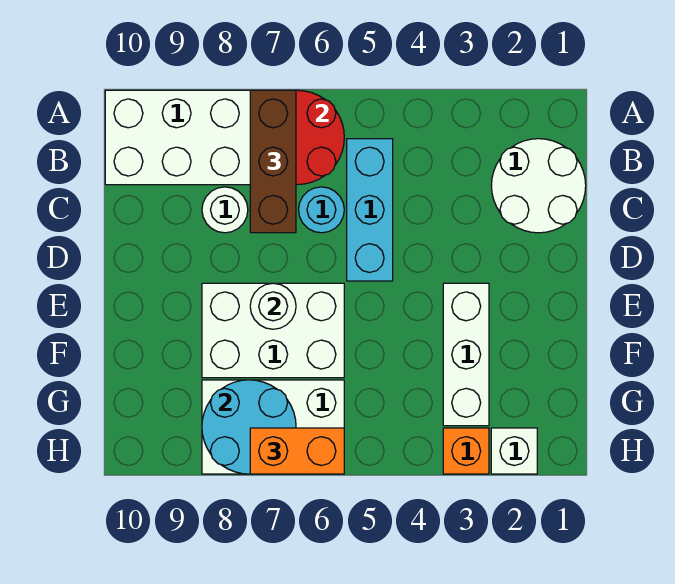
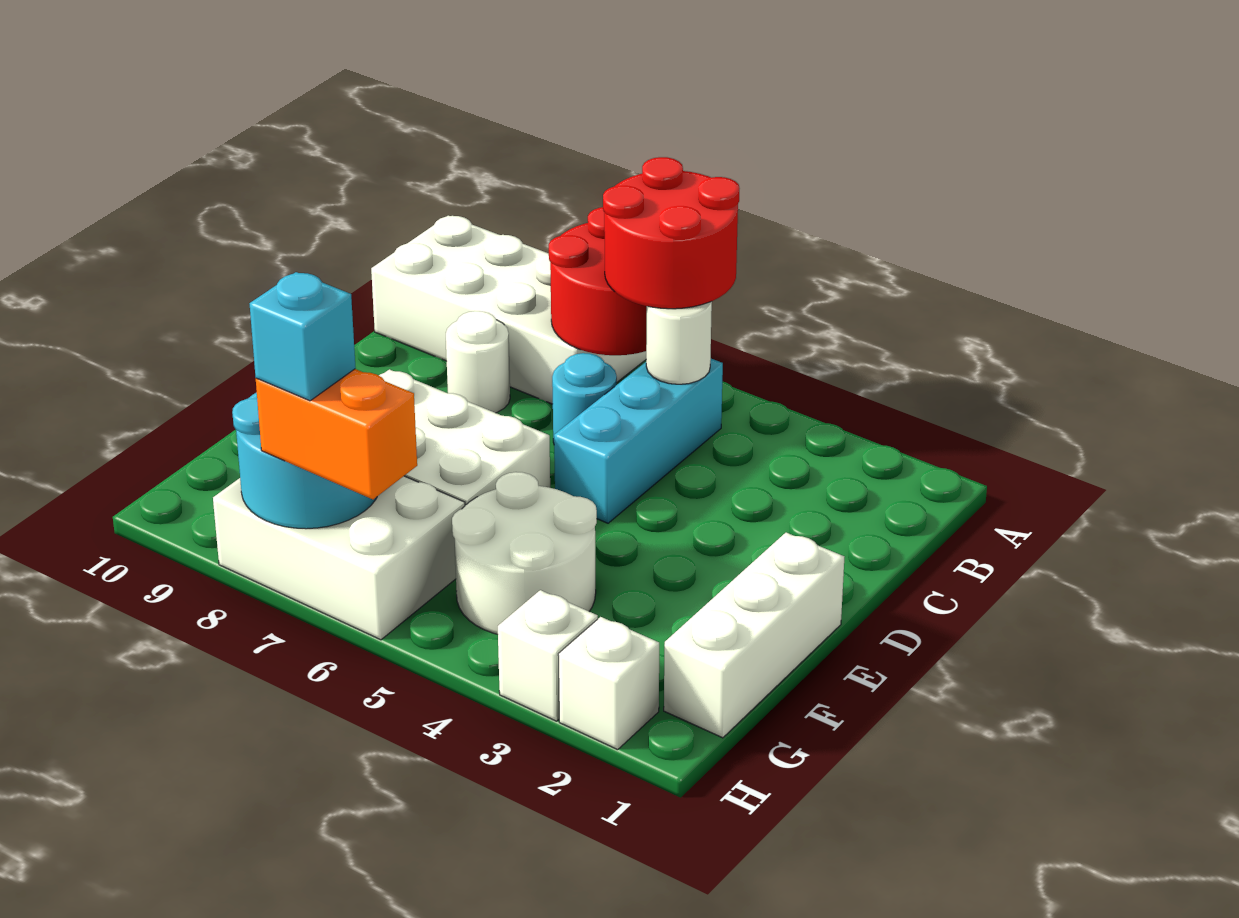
none -> red 2x2 round brick [603,157,739,309]
brown 1x3 brick [250,90,296,233] -> none
white 2x2 round brick [491,139,586,233] -> white 2x2 round brick moved to [452,472,597,634]
white 1x3 brick [443,283,489,426] -> white 1x3 brick moved to [664,533,844,738]
white 1x1 round brick [250,283,296,329] -> white 1x1 round brick moved to [646,301,712,384]
orange 1x1 brick [443,428,489,474] -> white 1x1 brick [498,590,598,721]
none -> cyan 1x1 brick [249,272,356,401]

